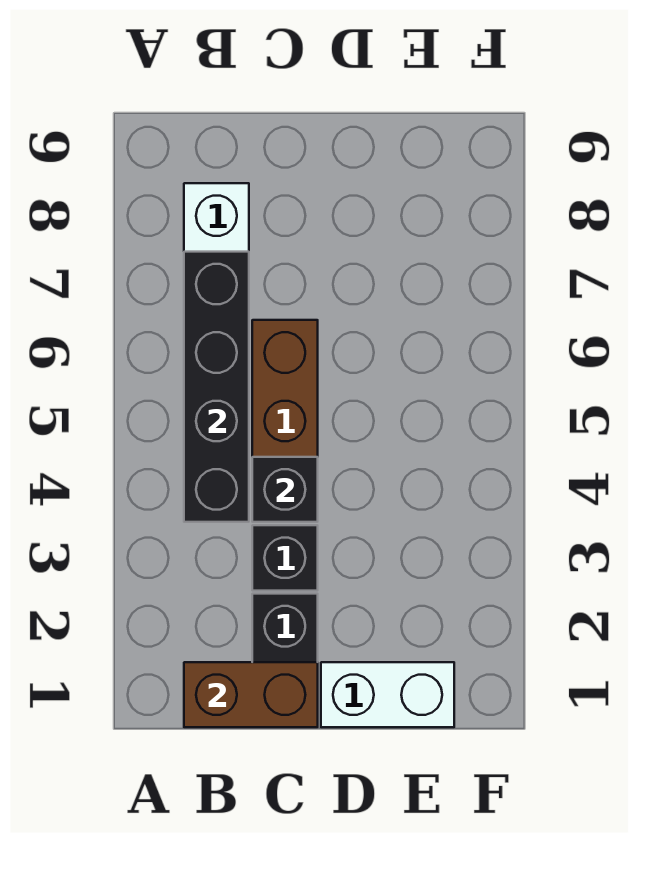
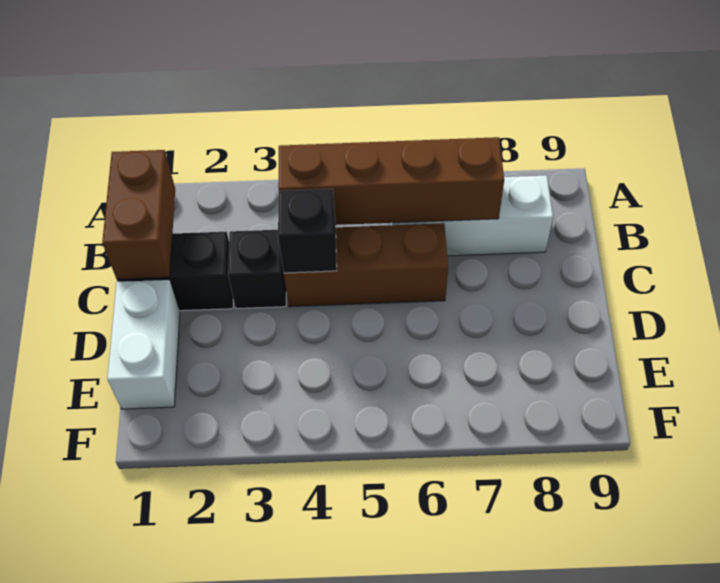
black 1x4 brick [184,252,249,522] -> brown 1x4 brick [278,137,504,225]

